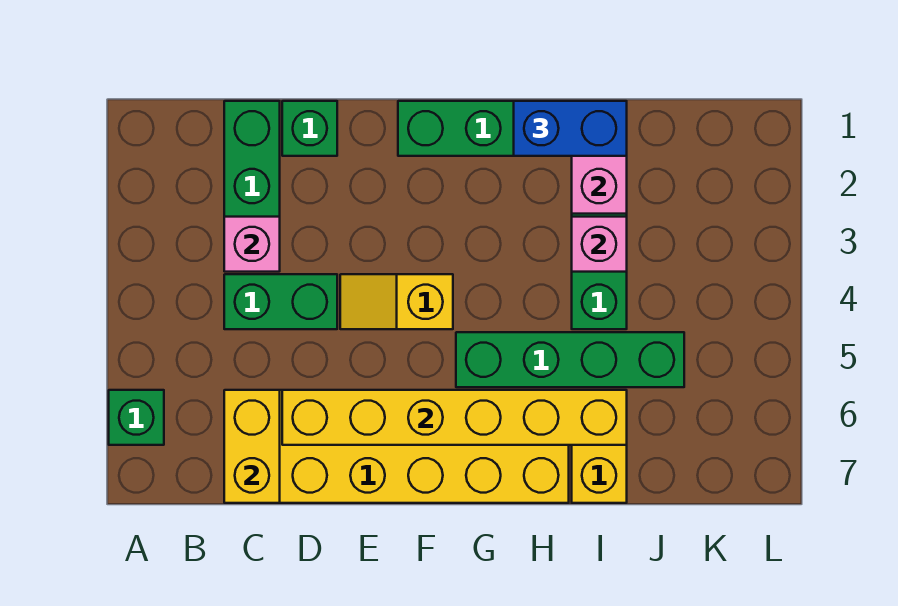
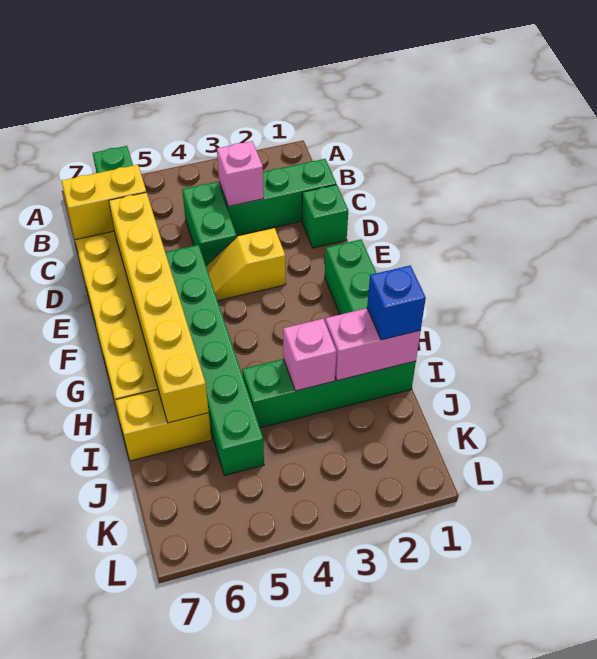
yellow 1x2 slope [340,274,453,329] -> yellow 1x2 slope turned to [206,228,286,301]
green 1x4 brick [456,332,684,387] -> green 1x6 brick [165,245,264,475]
blue 1x2 brick [514,101,627,156] -> blue 1x1 brick [367,266,426,340]

